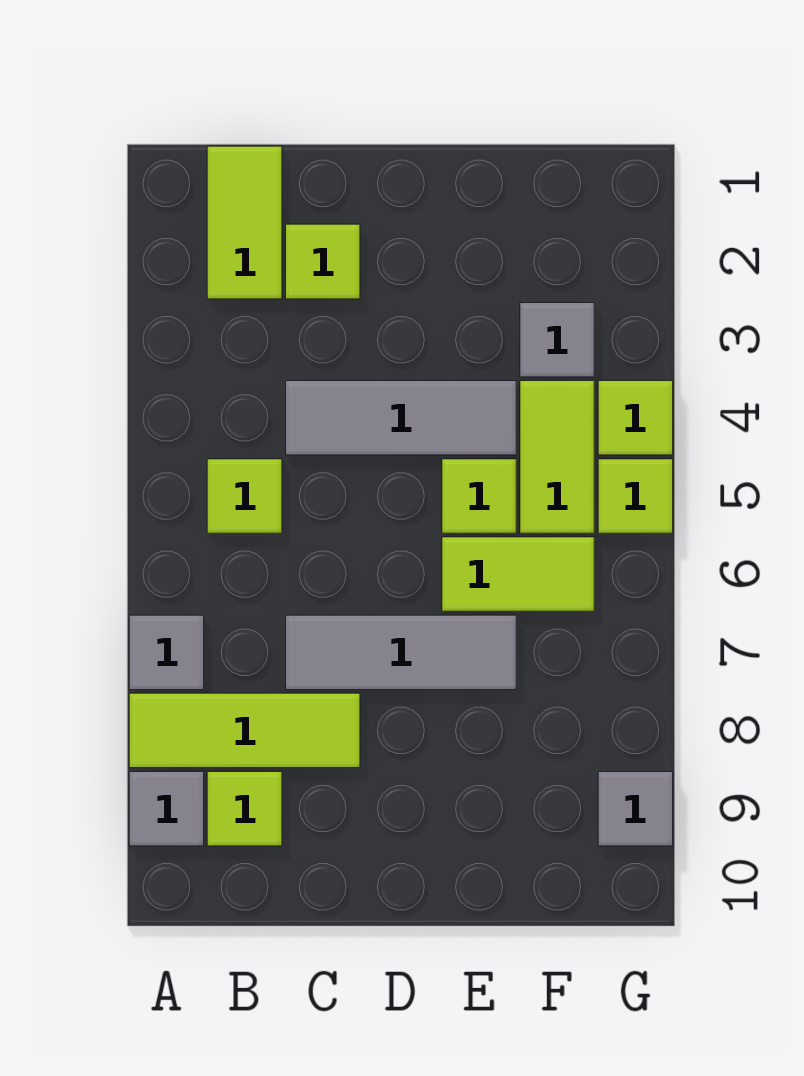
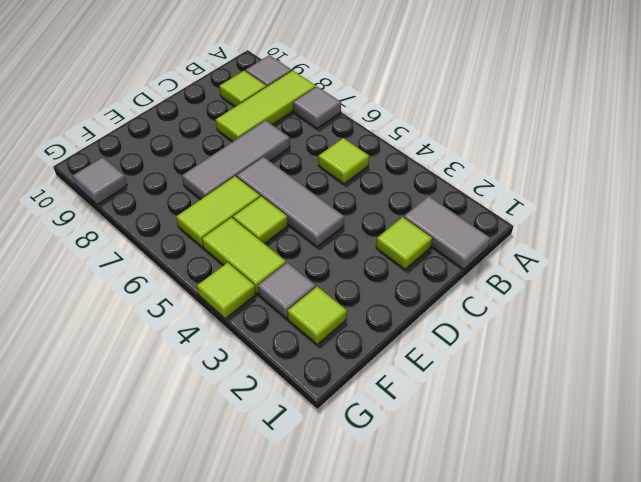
lime 1x2 tile [207,146,282,299] -> grey 1x2 tile [404,196,490,269]
grey 1x3 tile [286,381,516,455] -> grey 1x3 tile turned to [237,157,344,247]
lime 1x1 tile [598,459,673,533] -> lime 1x1 tile moved to [288,287,347,344]

